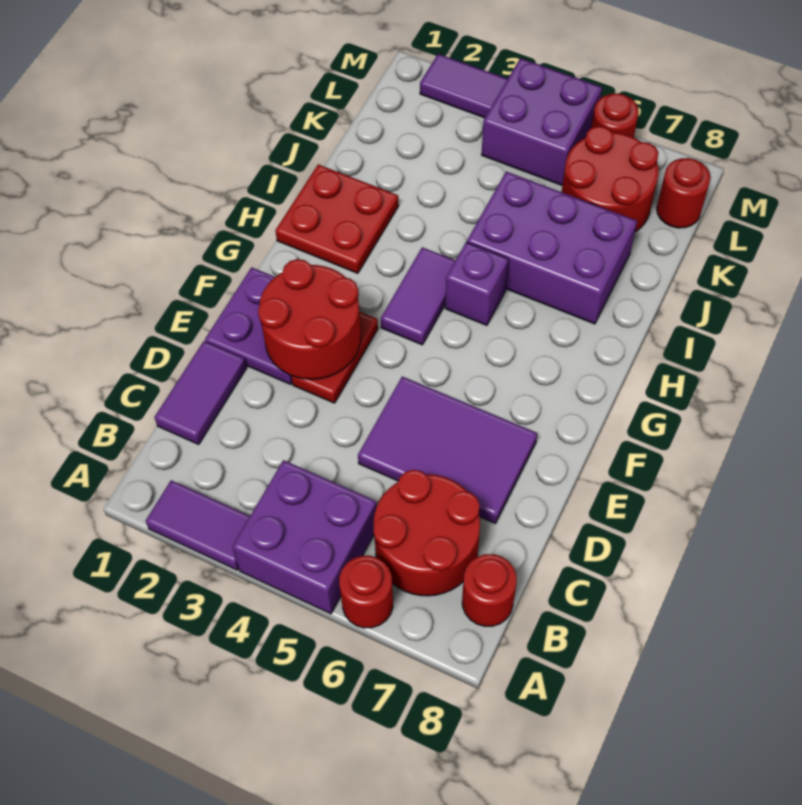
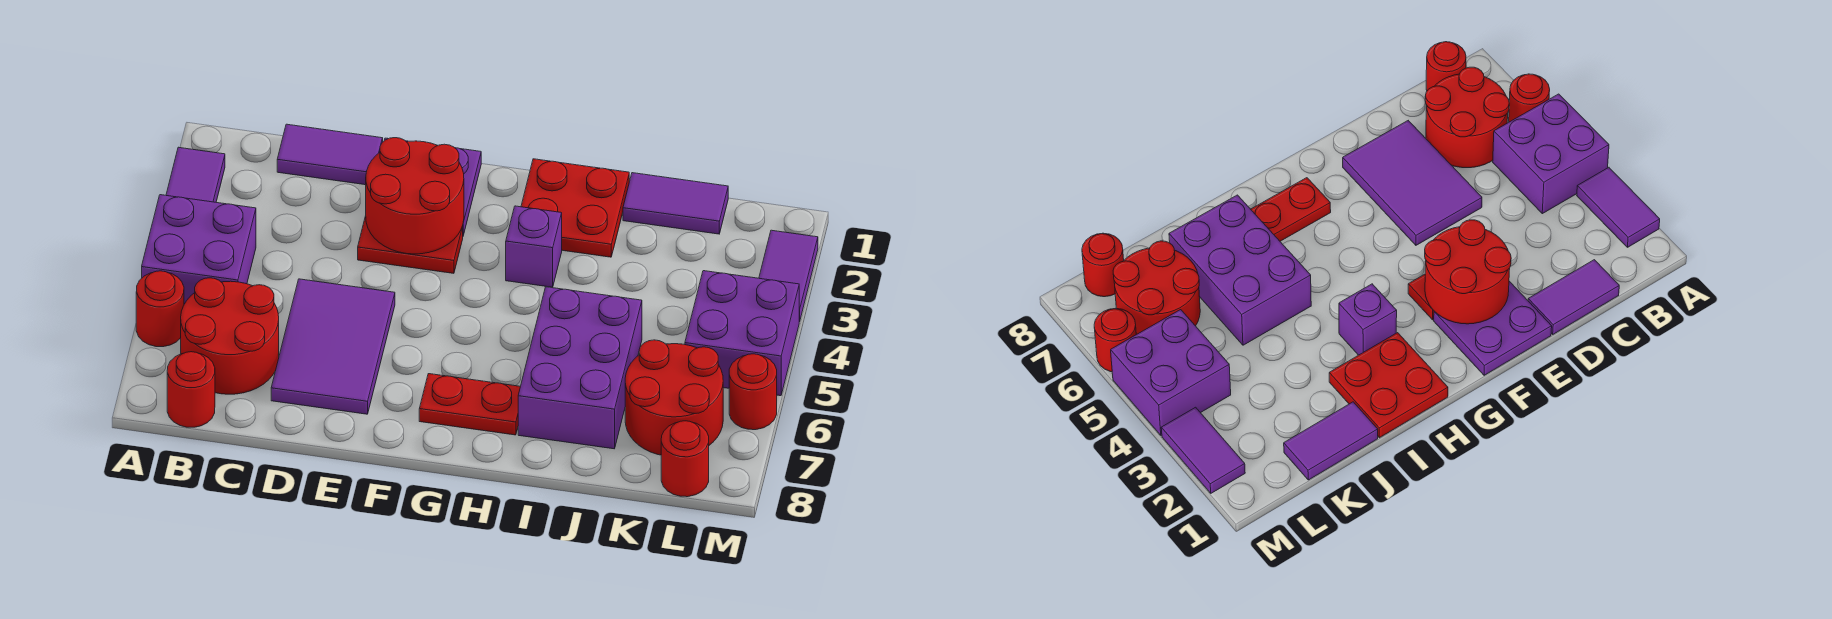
purple 1x2 tile [381,247,455,345] -> purple 1x2 tile moved to [623,173,728,234]
none -> red 1x2 plate [419,374,520,435]
purple 1x1 brick [445,242,509,325] -> purple 1x1 brick moved to [506,206,562,287]

